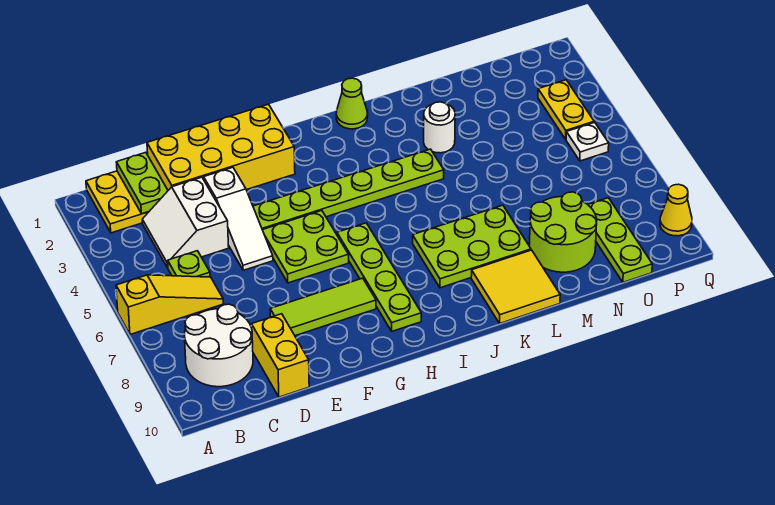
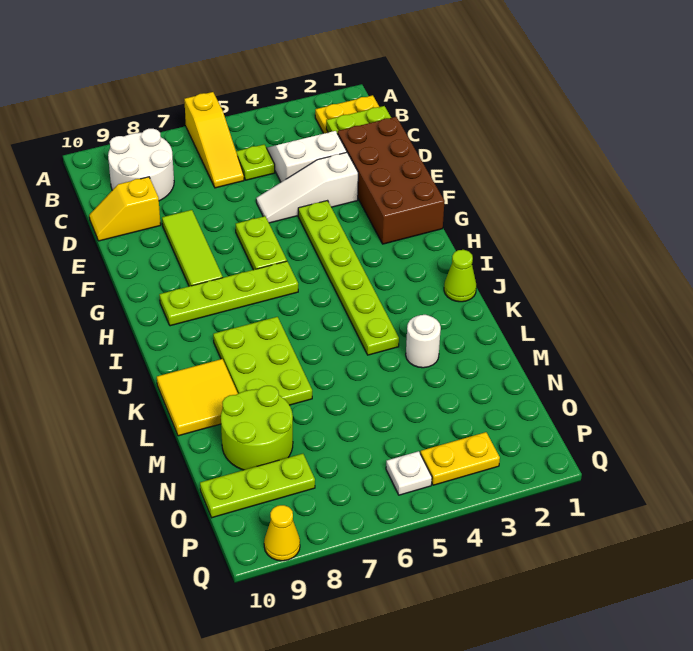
yellow 2x4 brick [147,104,295,190] -> brown 2x4 brick [337,117,445,244]
yellow 1x2 brick [252,314,309,397] -> yellow 1x2 slope [89,177,161,241]
lime 2x2 plate [263,211,349,283] -> lime 1x2 plate [236,216,287,270]

